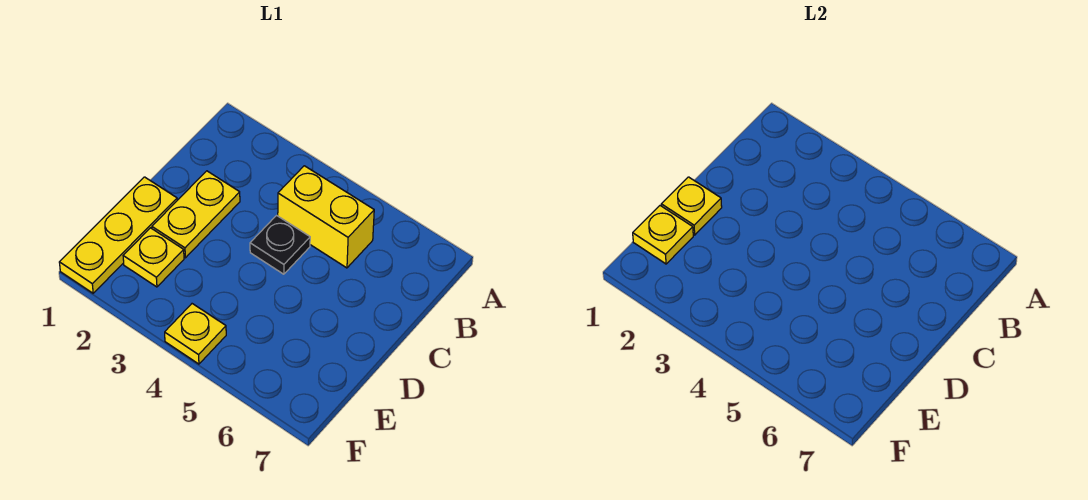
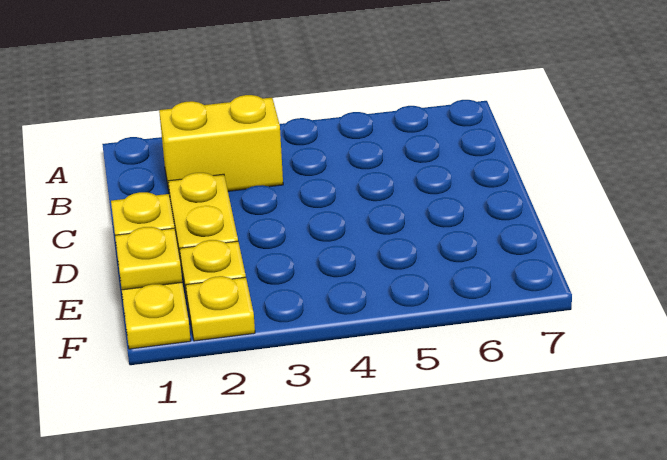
yellow 1x2 brick [278,166,374,268] -> yellow 1x2 brick moved to [159,95,283,195]
black 1x1 plate [250,215,310,274] -> none
yellow 1x1 plate [165,304,226,364] -> yellow 1x1 plate moved to [186,276,255,341]

